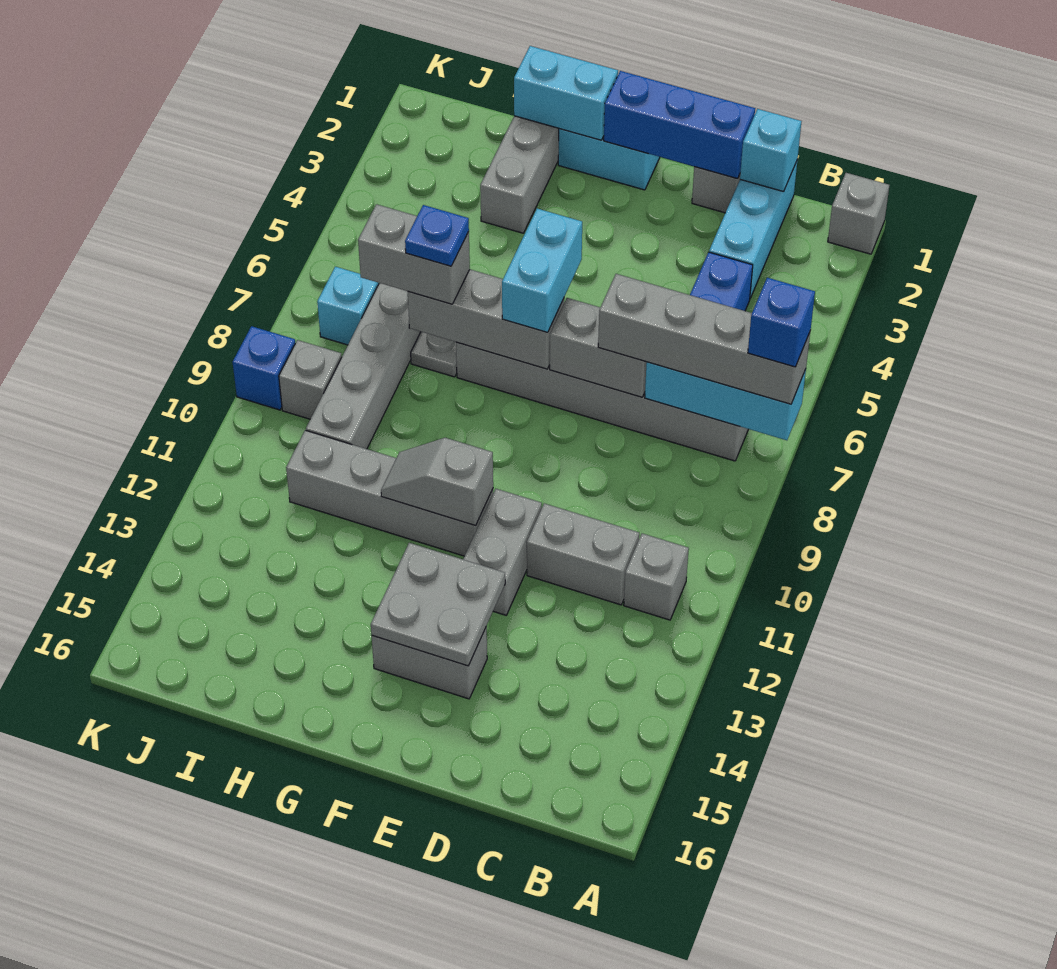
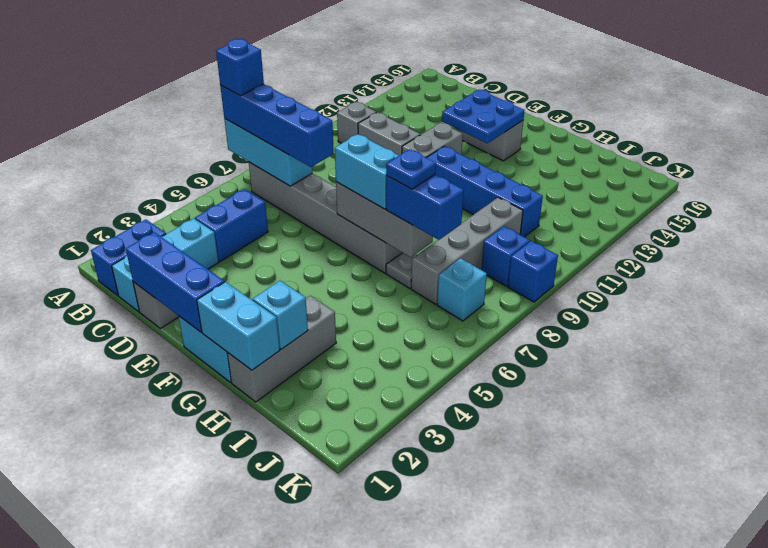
grey 1x1 brick [828,173,889,254] -> none
grey 1x4 brick [598,274,810,404] -> blue 1x4 brick [220,84,334,167]
none -> blue 1x2 brick [91,220,166,296]
cyan 1x1 brick [740,109,801,192] -> cyan 1x1 brick moved to [253,281,308,349]
grey 1x2 brick [550,298,647,397] -> none
grey 2x2 plate [371,543,505,666] -> blue 2x2 plate [442,90,525,143]
cyan 1x2 brick [502,209,582,332] -> cyan 1x2 brick turned to [335,134,399,209]
grey 1x4 brick [286,430,493,556] -> blue 1x4 brick [427,146,543,237]
grey 1x2 slope [381,438,493,526] -> none
grey 1x2 brick [358,204,470,304] -> blue 1x2 brick [386,175,464,240]
grey 1x1 brick [279,340,342,419] -> blue 1x1 brick [481,226,530,286]

